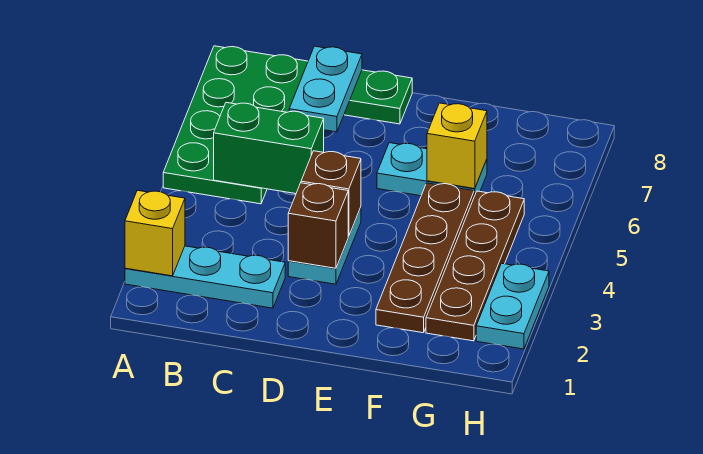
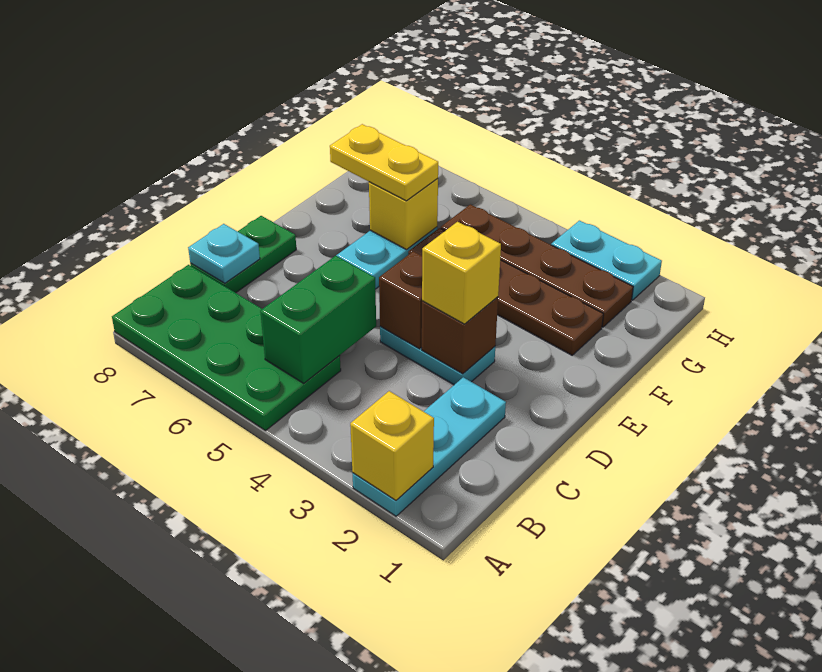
cyan 1x2 plate [289,46,362,132] -> cyan 1x1 plate [188,224,260,283]
none -> yellow 1x1 brick [422,222,501,324]
none -> yellow 1x2 plate [330,124,438,201]

